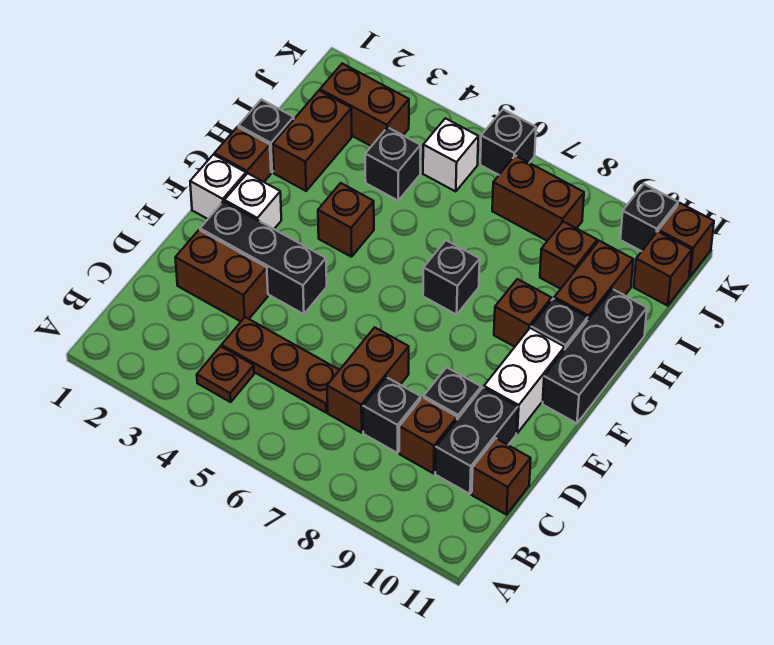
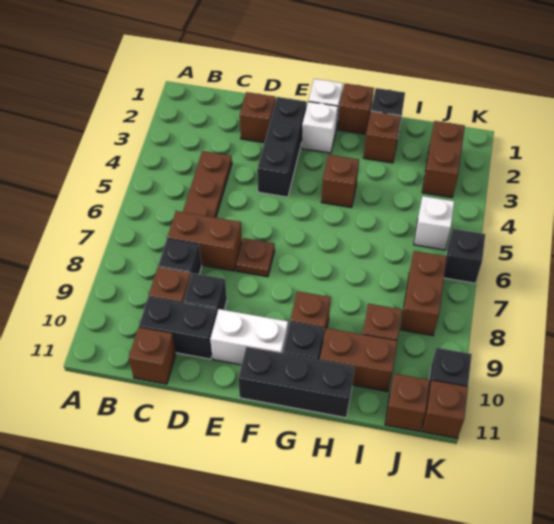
brown 1x1 plate [197,346,254,402] -> brown 1x1 plate moved to [236,238,275,277]
brown 1x2 brick [175,230,268,321] -> brown 1x1 brick [240,92,276,143]
black 1x1 brick [423,240,480,315] -> none
brown 1x2 brick [273,91,352,191] -> brown 1x1 brick [364,111,401,163]
black 1x1 brick [365,127,421,200] -> none

